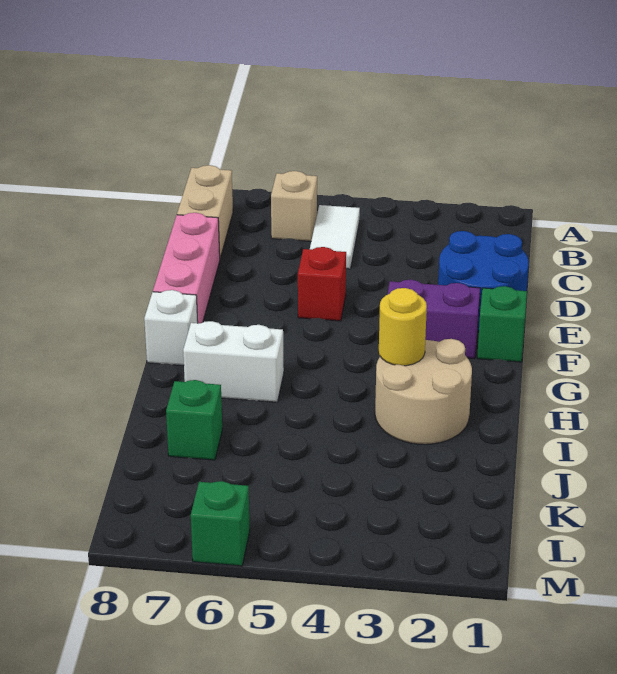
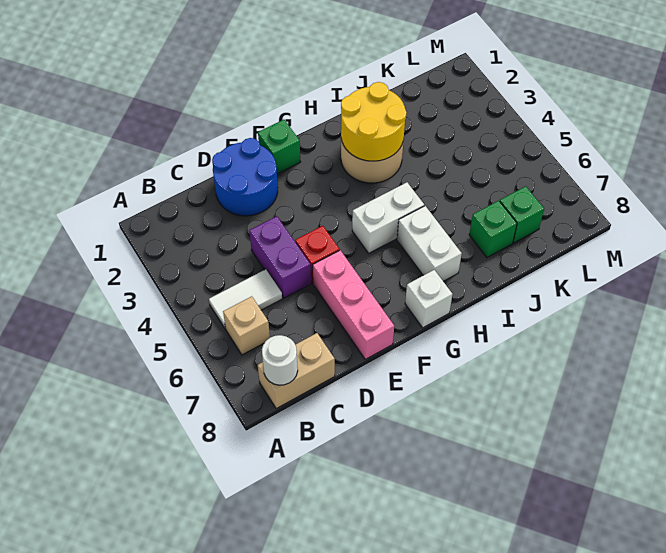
none -> white 1x1 round brick [262,335,298,385]
pink 1x3 brick [153,213,220,323] -> pink 1x3 brick turned to [313,250,394,359]
purple 1x2 brick [388,280,480,358] -> purple 1x2 brick moved to [249,216,311,298]
none -> white 1x2 brick [352,182,424,253]
yellow 1x1 round brick [379,288,427,366] -> yellow 2x2 round brick [341,82,406,161]
green 1x1 brick [191,481,250,566] -> green 1x1 brick moved to [500,186,544,243]

